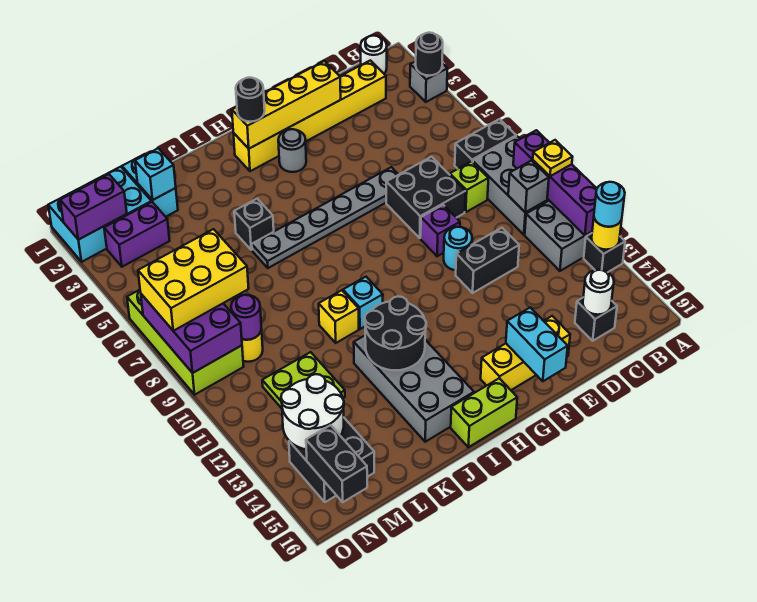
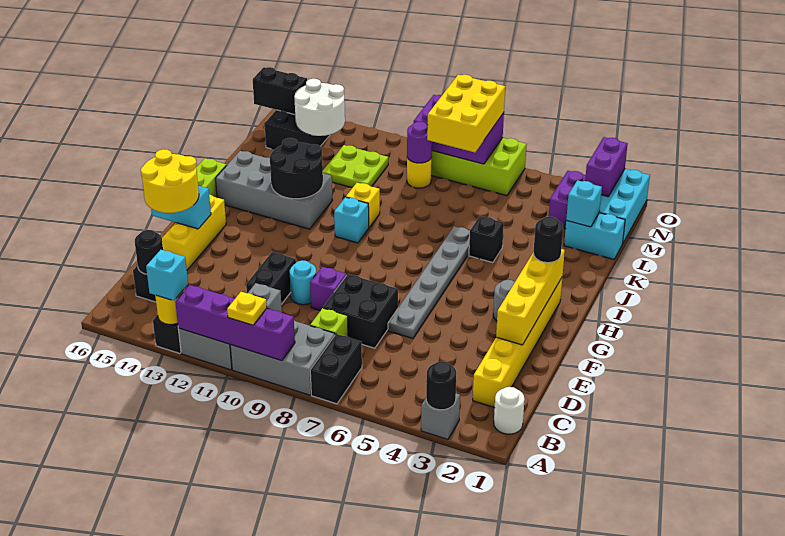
cyan 1x1 round brick [594,182,625,227] -> cyan 1x1 brick [146,250,188,301]
white 1x1 round brick [583,270,614,315] -> black 1x1 round brick [135,230,163,274]
none -> yellow 2x2 round brick [141,149,199,213]

